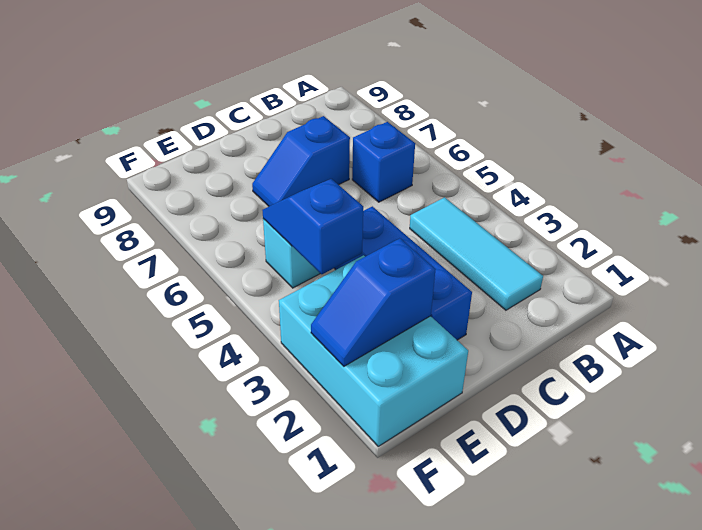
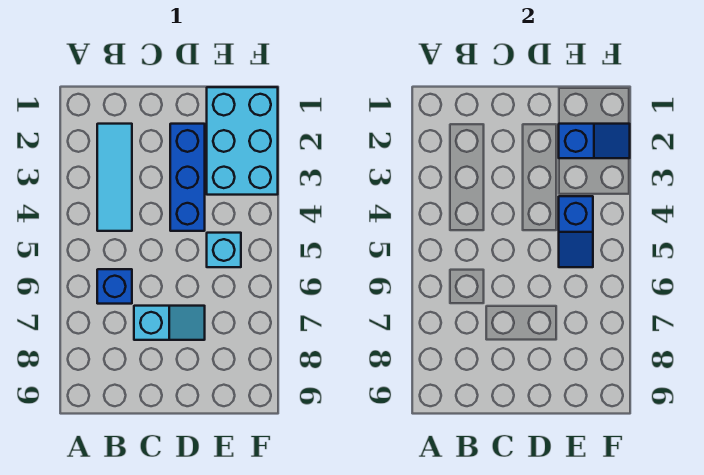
blue 1x2 slope [252,116,350,206] -> cyan 1x2 slope [134,306,205,340]

